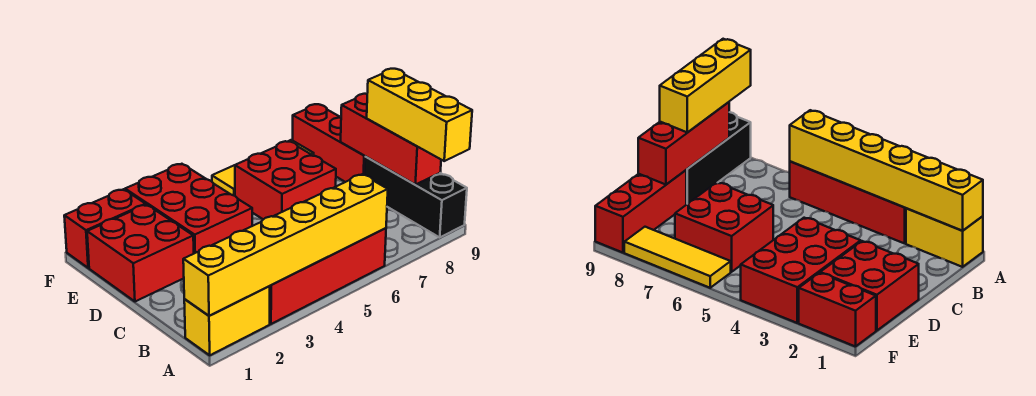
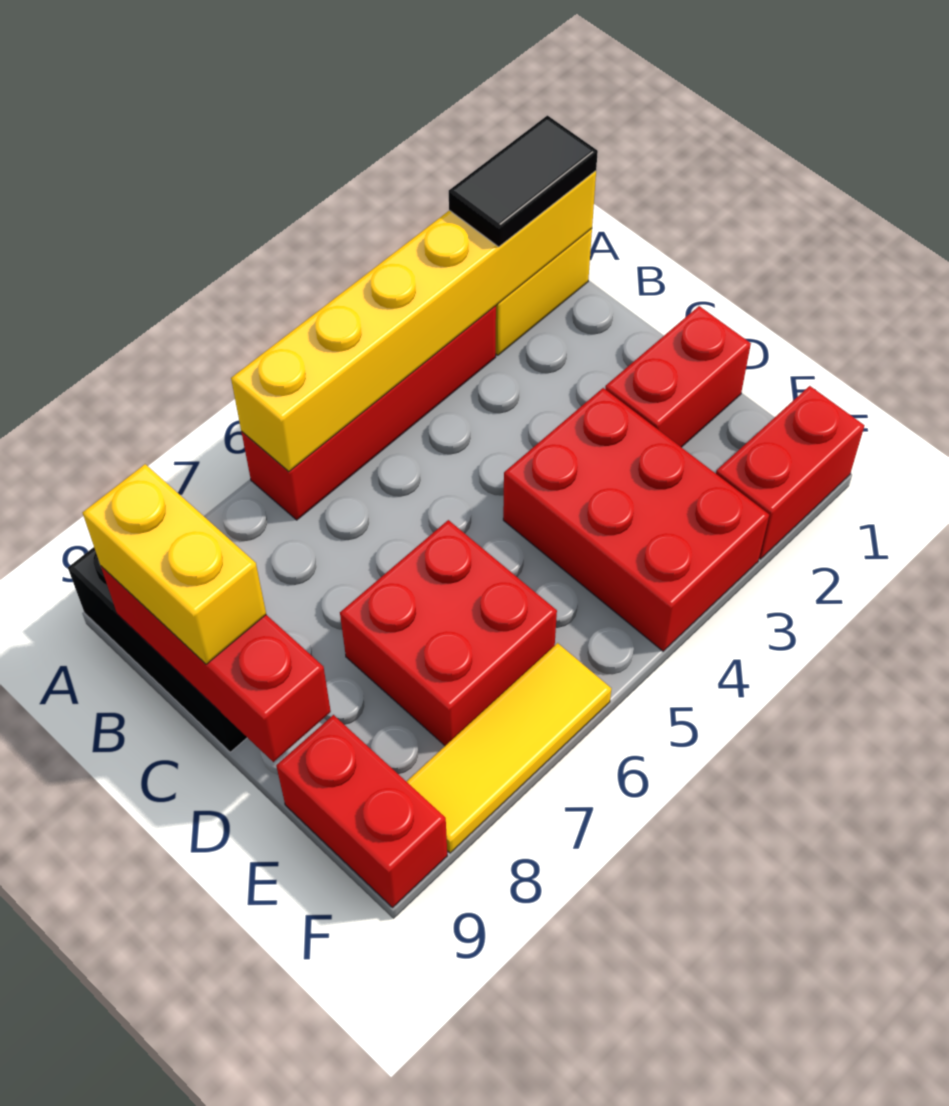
none -> black 1x2 tile [449,116,598,247]
yellow 1x3 brick [367,69,472,161] -> yellow 1x2 brick [82,464,266,664]
red 2x2 brick [87,205,194,302] -> red 1x2 brick [605,306,751,447]
red 1x3 brick [293,104,365,182] -> red 1x2 brick [276,715,447,907]

